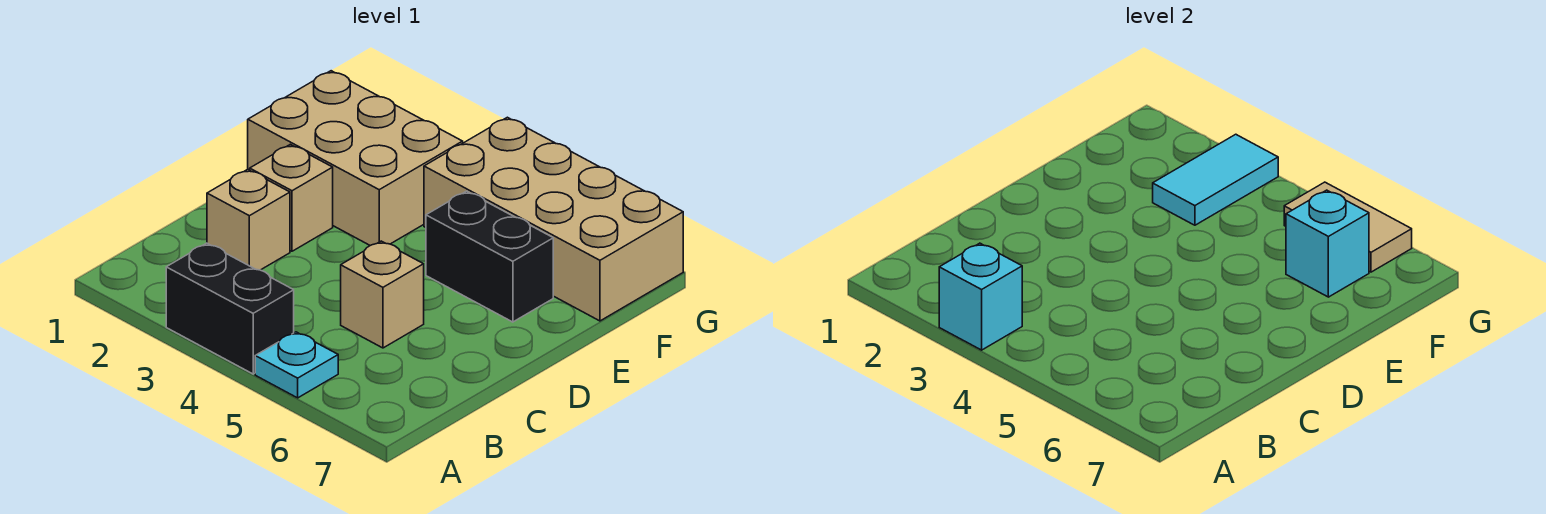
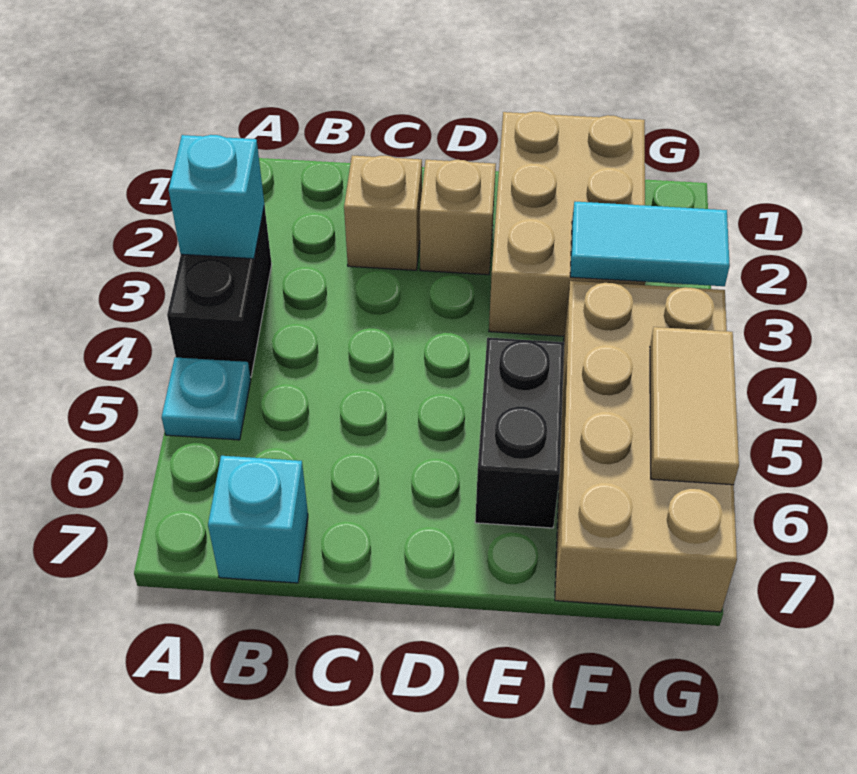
tan 1x1 brick [341,241,424,348] -> none
cyan 1x1 brick [1286,190,1369,297] -> cyan 1x1 brick moved to [208,456,308,583]

